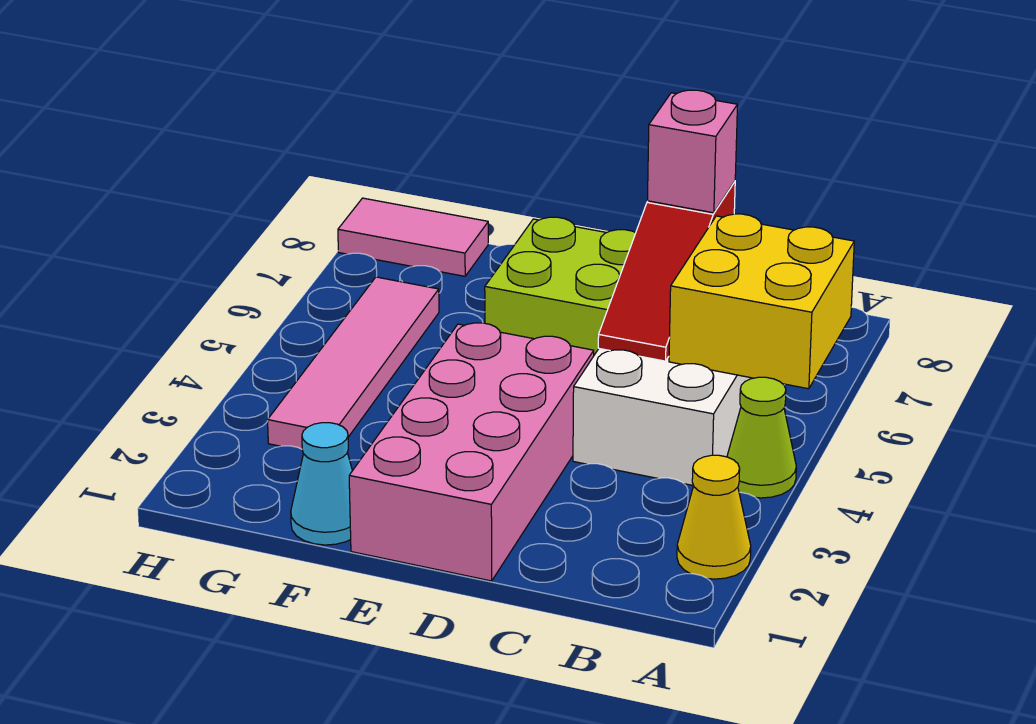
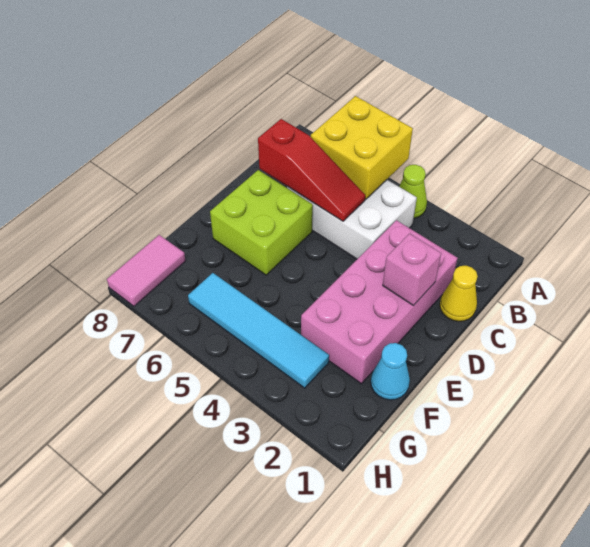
yellow 1x1 cone [677,455,751,579] -> yellow 1x1 cone moved to [440,266,478,321]
pink 1x1 brick [647,90,737,213] -> pink 1x1 brick moved to [383,234,441,305]
pink 2x4 brick [349,323,594,581] -> pink 2x4 brick turned to [301,220,458,384]
pink 1x4 tile [268,277,439,449] -> cyan 1x4 tile [188,273,329,388]

